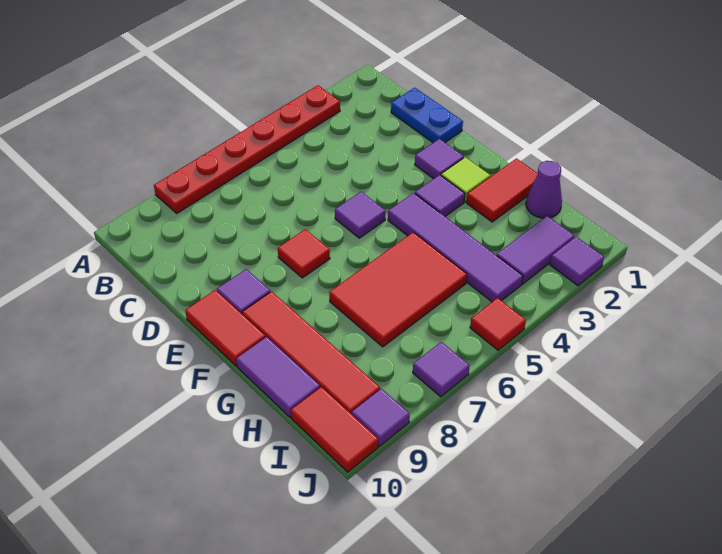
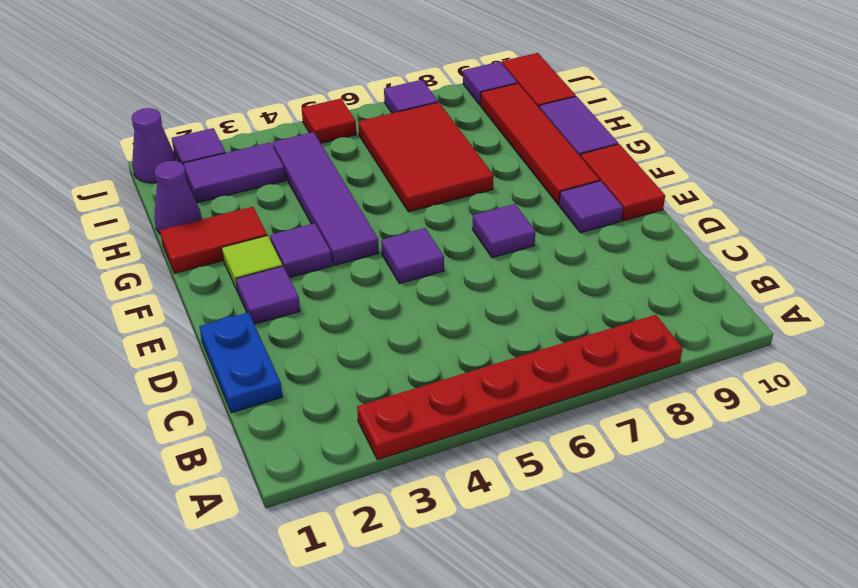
red 1x1 tile [278,229,330,278] -> purple 1x1 tile [472,204,536,258]
red 2x3 tile [329,232,467,347] -> red 2x3 tile turned to [358,102,494,212]
none -> purple 1x1 cone [132,108,176,183]

